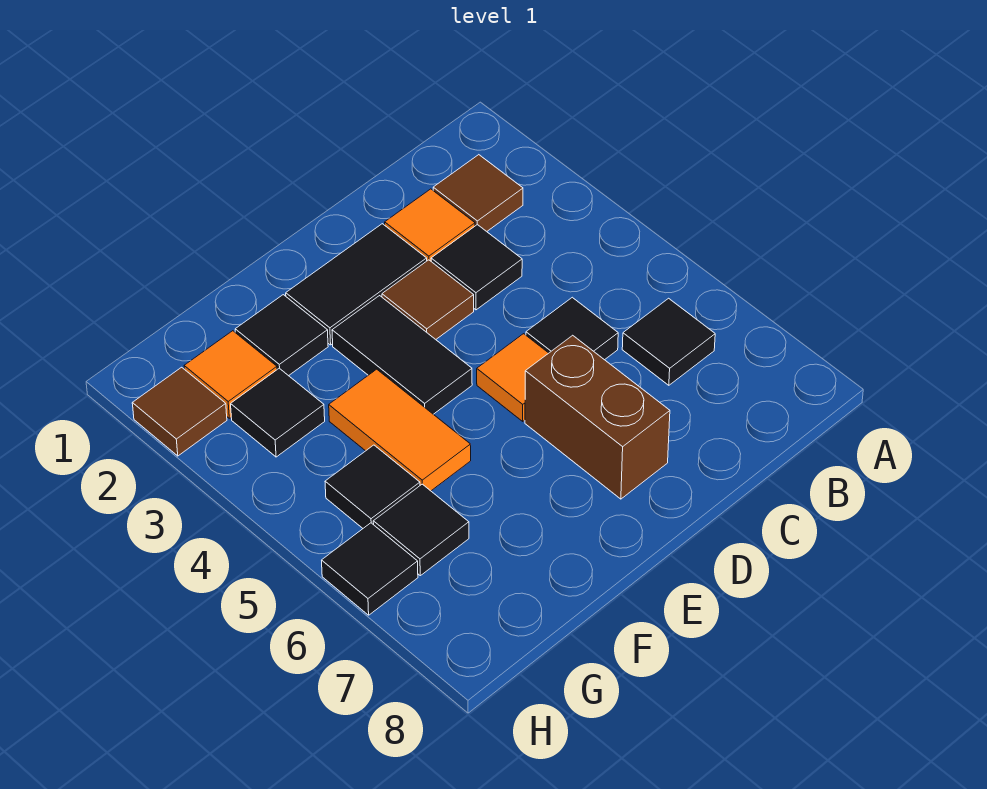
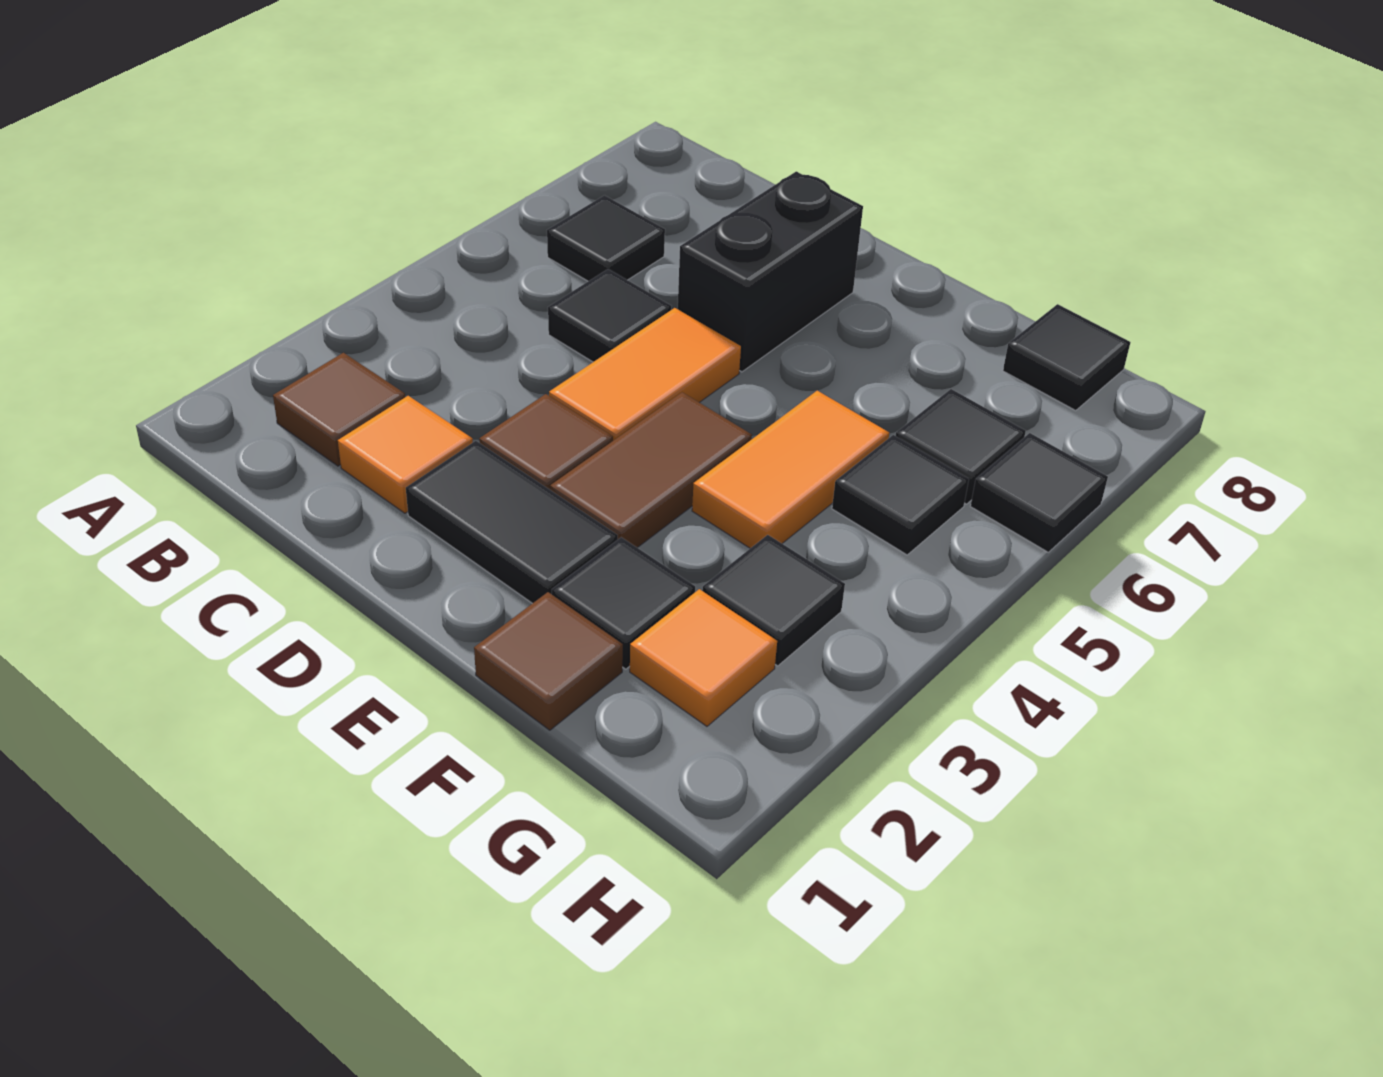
black 1x1 tile [431,225,522,310] -> black 1x1 tile moved to [1003,304,1131,411]
orange 1x1 tile [477,334,548,421] -> orange 1x2 tile [549,308,741,441]
brown 1x2 brick [525,335,670,499] -> black 1x2 brick [678,171,863,372]
black 1x2 tile [332,296,472,414] -> brown 1x2 tile [550,392,752,548]
brown 1x1 tile [132,367,227,456] -> brown 1x1 tile moved to [474,592,623,730]

